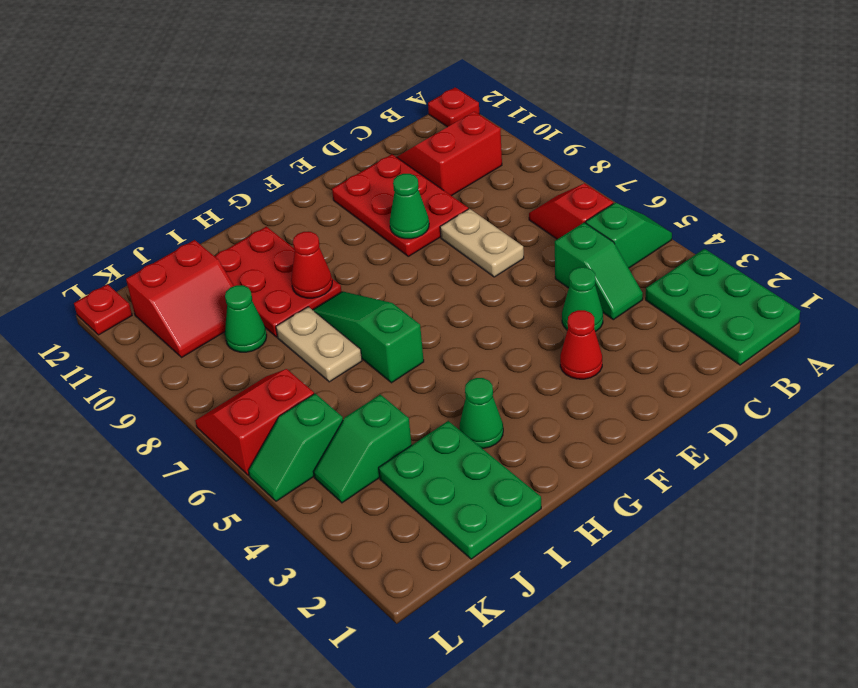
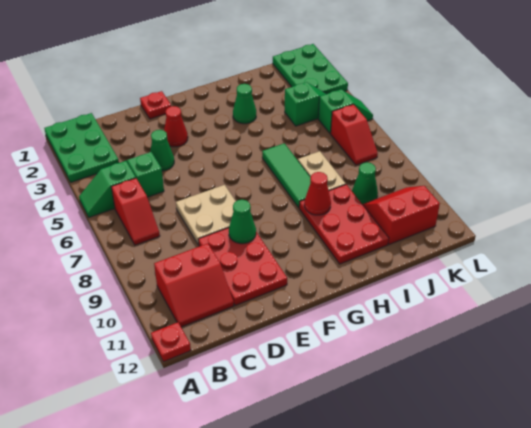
tan 1x2 plate [440,209,524,277] -> tan 2x2 plate [176,185,236,245]
green 1x3 slope [313,291,424,383] -> green 1x3 tile [262,143,311,208]
green 2x3 plate [379,421,541,559] -> green 2x3 plate moved to [273,44,348,94]
red 2x2 slope [195,369,314,475] -> red 1x2 slope [331,104,378,165]
red 1x1 plate [74,284,132,335] -> red 1x1 plate moved to [140,91,171,119]

